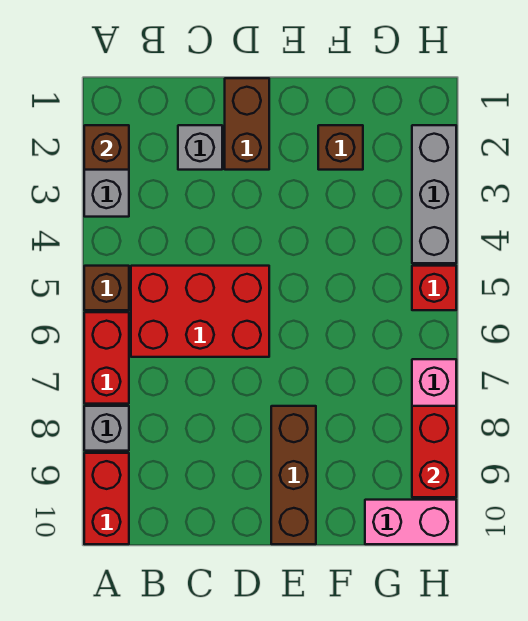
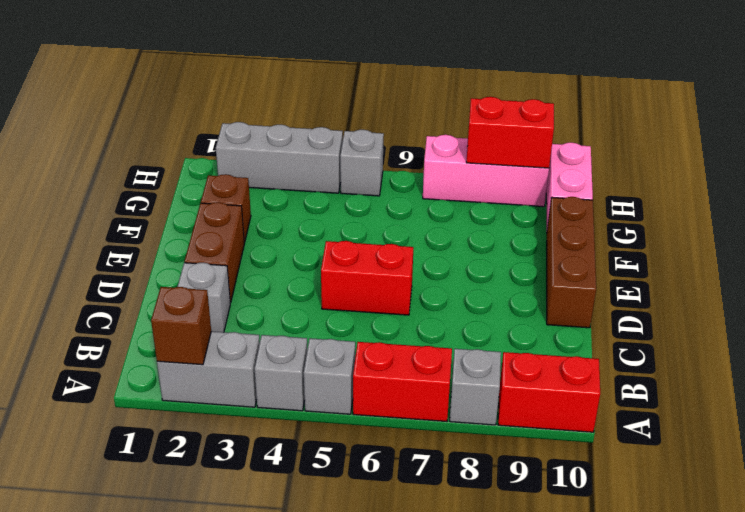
none -> grey 1x1 brick [255,335,307,411]
brown 1x1 brick [84,266,129,310] -> grey 1x1 brick [304,338,355,414]
red 2x3 brick [131,266,269,357] -> red 1x2 brick [321,241,413,315]
brown 1x2 brick [225,78,269,170] -> brown 1x2 brick turned to [184,202,244,302]
brown 1x3 brick [271,406,316,544] -> brown 1x3 brick turned to [547,197,596,328]
red 1x1 brick [412,266,456,310] -> grey 1x1 brick [340,130,384,196]

